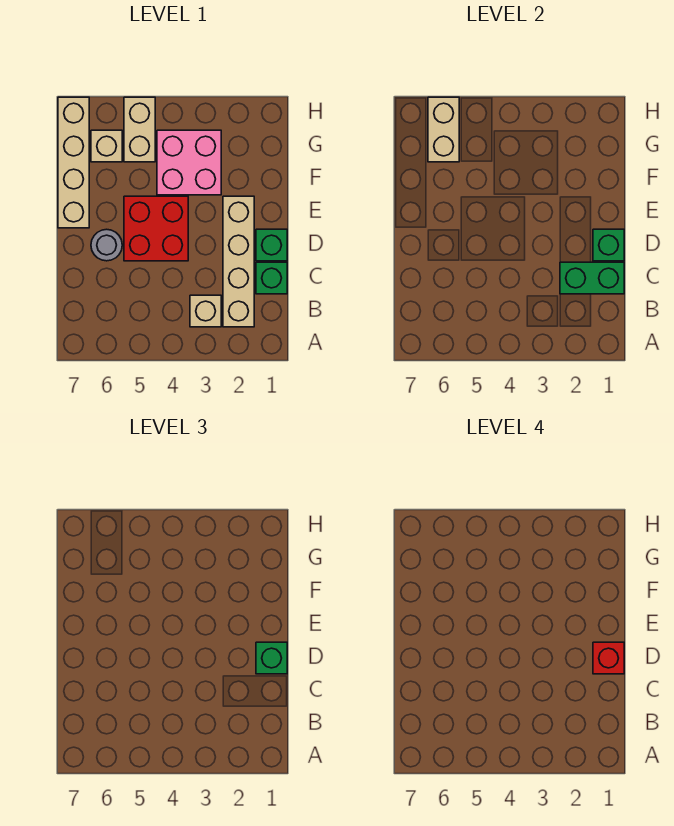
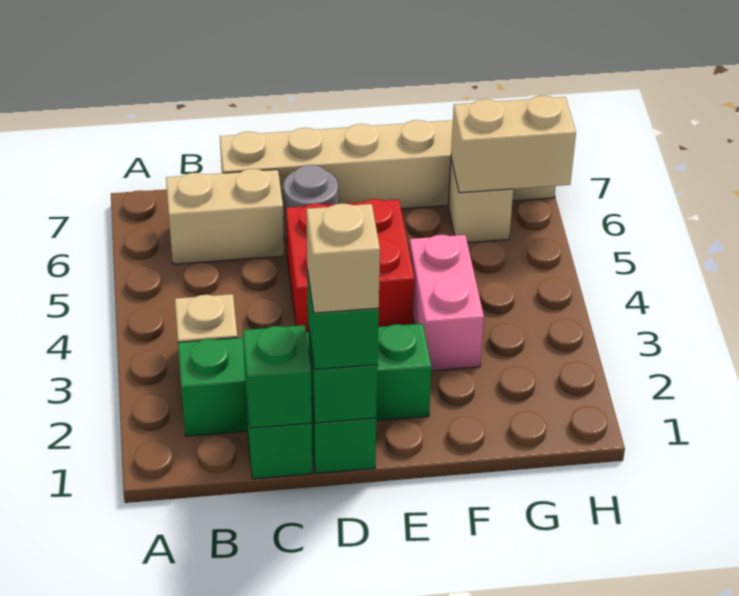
tan 1x4 brick [223,196,254,327] -> green 1x4 brick [178,324,432,436]
green 1x2 brick [560,262,624,294] -> green 1x1 brick [243,325,312,428]
red 1x1 brick [593,642,624,674] -> tan 1x1 brick [306,203,380,313]
tan 1x4 brick [58,97,89,228] -> tan 1x6 brick [220,120,556,217]
pink 2x2 brick [157,130,221,195] -> pink 1x2 brick [409,235,484,371]
tan 1x2 brick [124,97,155,162] -> tan 1x2 brick moved to [166,169,284,264]

